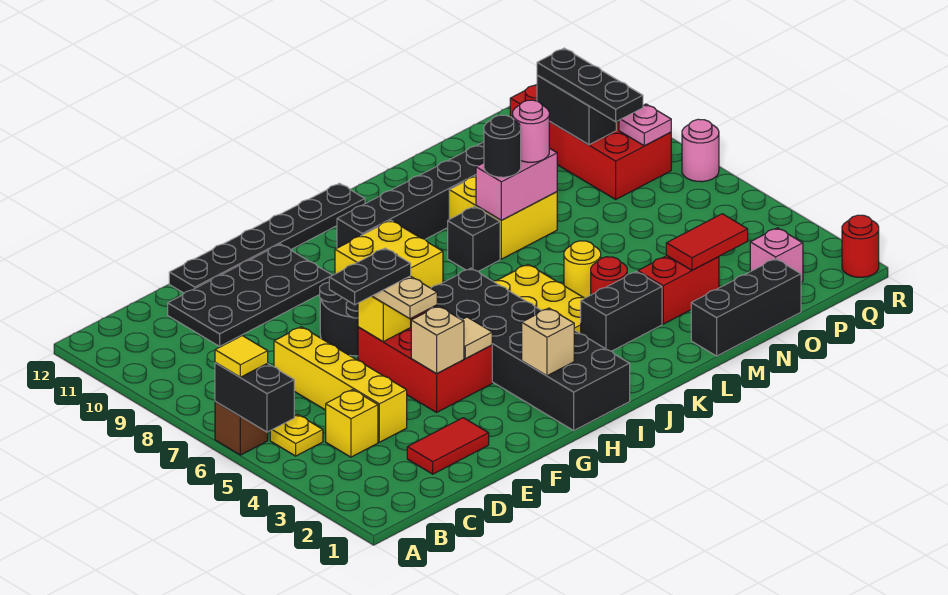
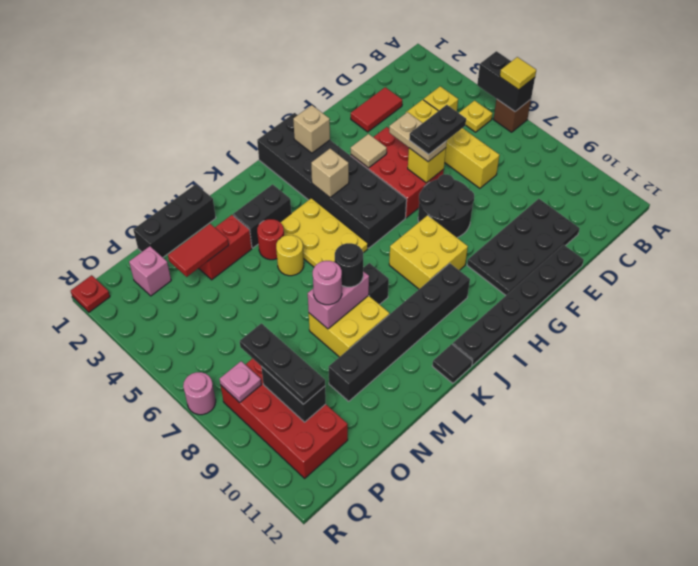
tan 1x1 brick [411,306,464,373] -> tan 1x1 brick moved to [311,149,349,197]
none -> black 1x1 tile [432,344,472,383]
red 1x1 round brick [842,215,879,277] -> red 1x1 plate [71,275,110,312]

